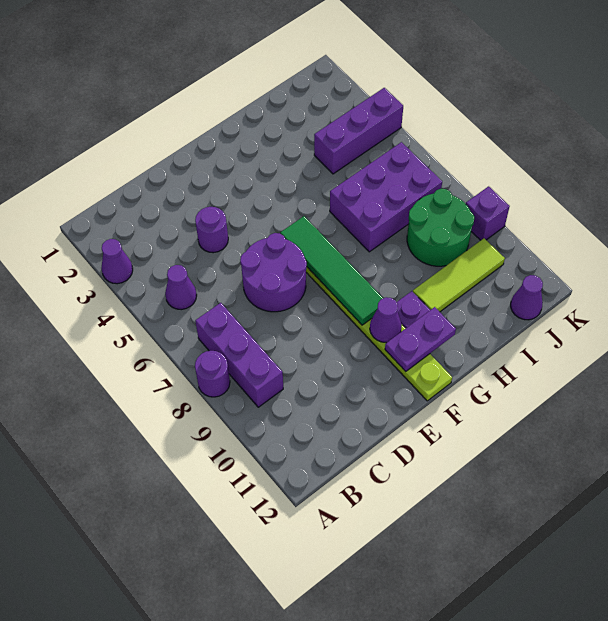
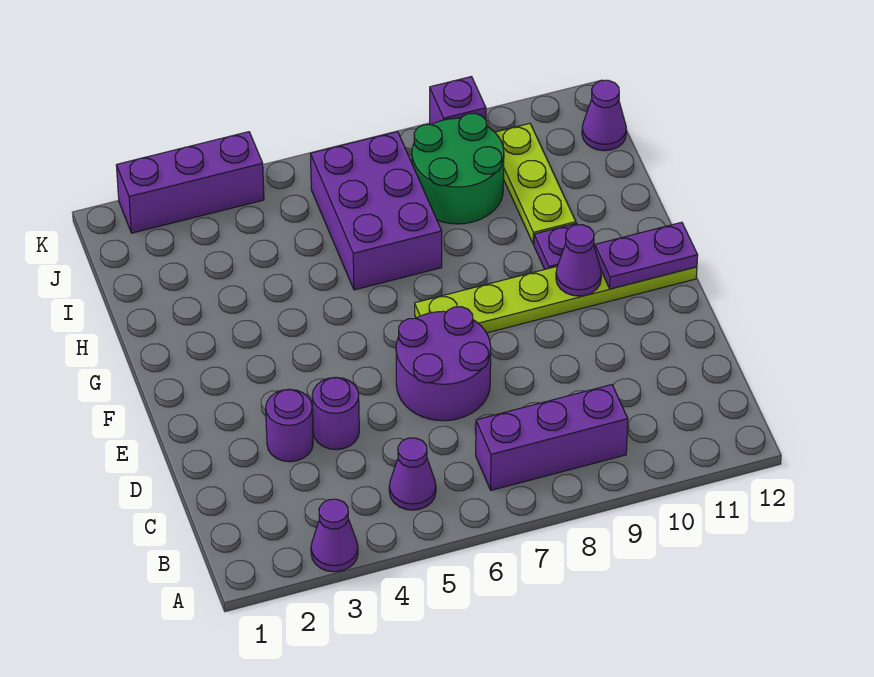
purple 1x1 round brick [195,351,230,397] -> purple 1x1 round brick moved to [266,389,313,462]
green 1x4 tile [280,216,383,325] -> none
purple 1x2 plate [385,307,456,371] -> purple 1x2 plate turned to [595,222,698,289]
lime 1x3 tile [413,238,505,312] -> lime 1x3 plate [495,123,576,244]
purple 1x3 brick [314,88,403,174] -> purple 1x3 brick turned to [116,132,264,233]

